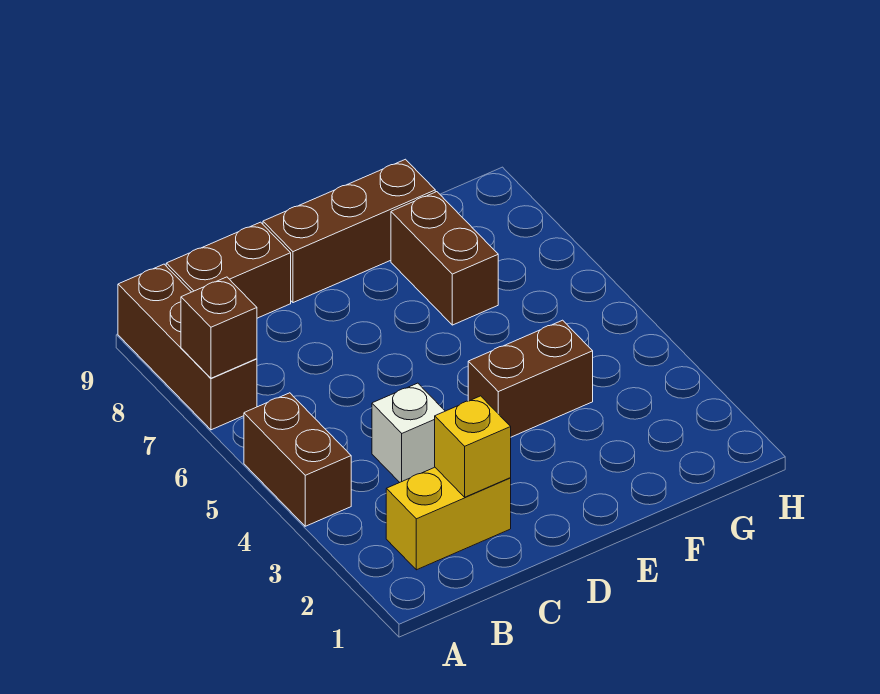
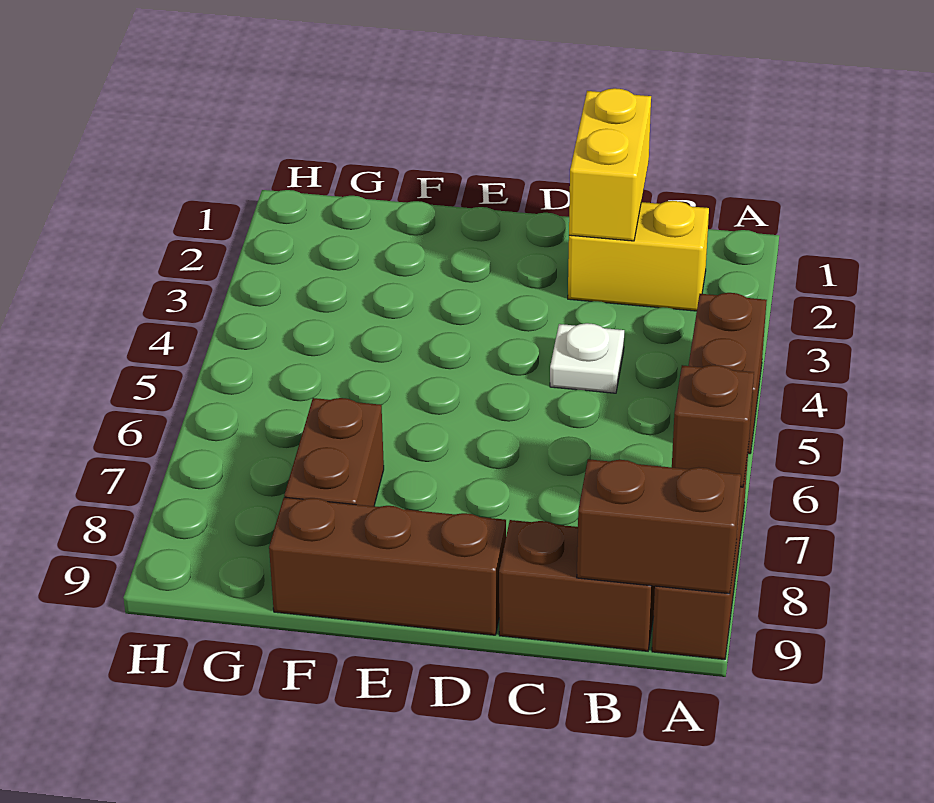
yellow 1x1 brick [435,396,511,497] -> yellow 1x2 brick [569,88,651,241]
white 1x1 brick [372,383,445,482] -> white 1x1 plate [550,323,624,393]
brown 1x2 brick [468,320,593,437] -> brown 1x2 brick moved to [577,459,741,594]

